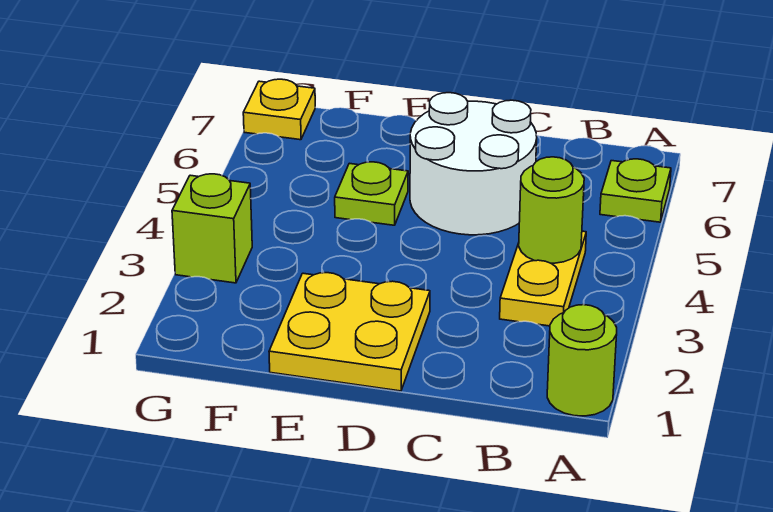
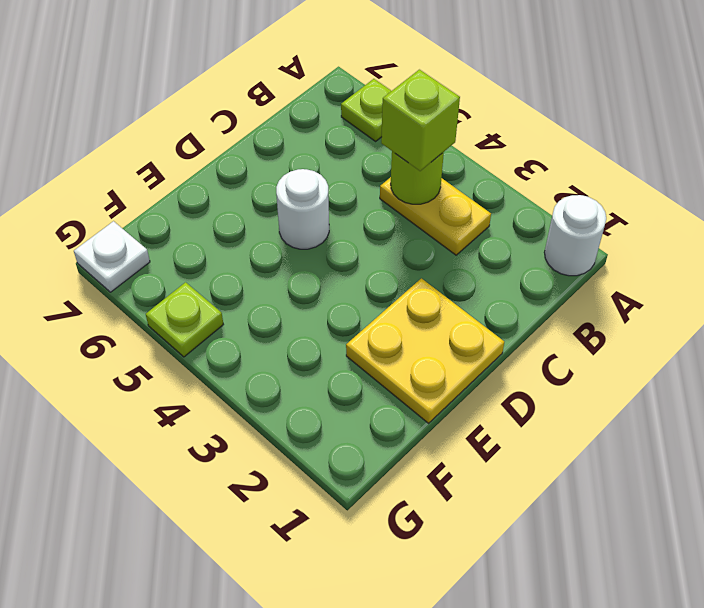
lime 1x1 round brick [547,305,617,416] -> white 1x1 round brick [544,195,606,276]
white 2x2 round brick [410,93,537,235] -> white 1x1 round brick [276,169,329,249]
lime 1x1 plate [335,162,408,225] -> lime 1x1 plate moved to [146,282,223,357]
lime 1x1 brick [172,174,252,283] -> lime 1x1 brick moved to [381,70,460,171]
yellow 1x1 plate [243,79,315,140] -> white 1x1 plate [74,221,150,292]

